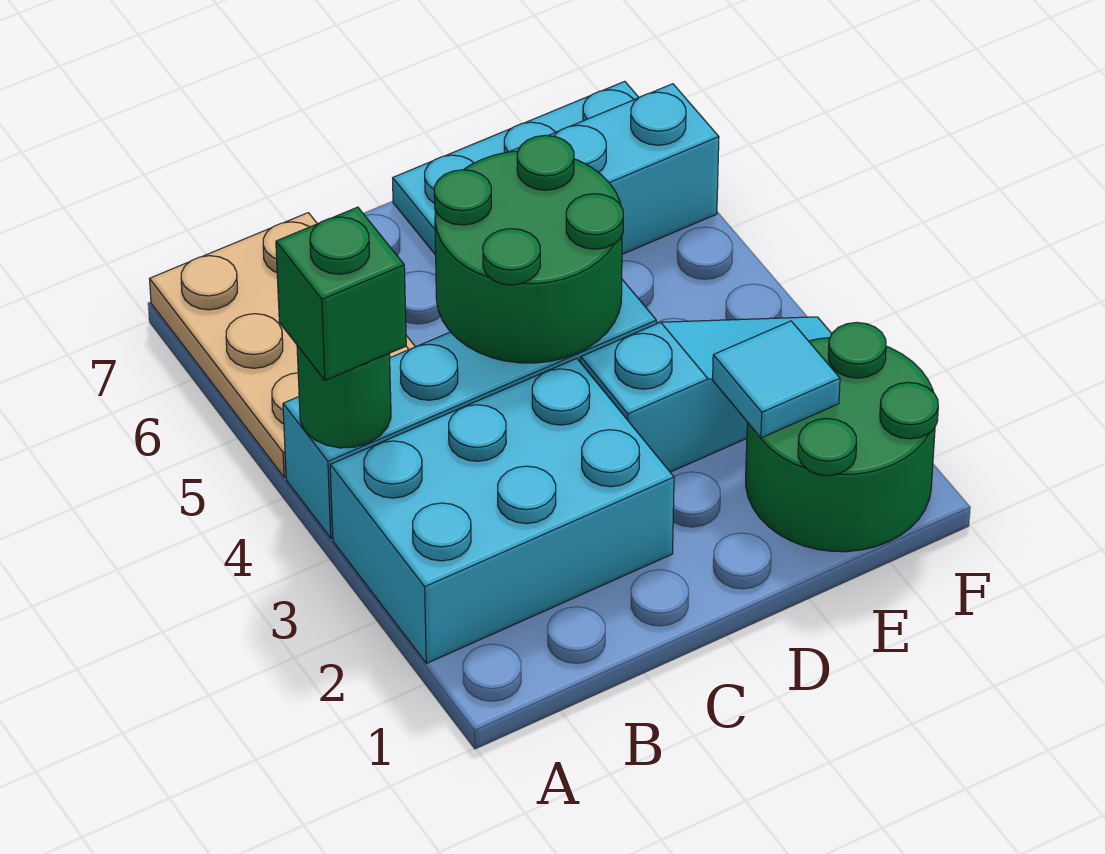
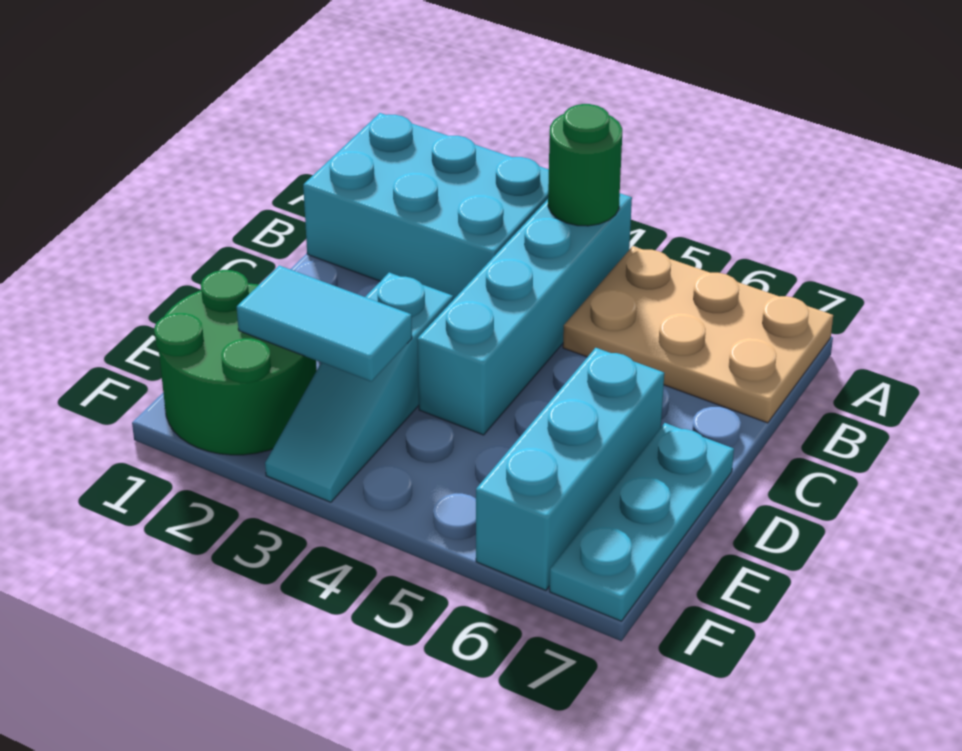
cyan 2x3 brick [330,358,674,663] -> cyan 2x3 brick turned to [303,113,549,300]
green 1x1 brick [276,207,406,380] -> none
green 2x2 round brick [434,135,623,363] -> none
cyan 1x1 tile [713,321,840,438] -> cyan 1x2 tile [237,265,412,381]

